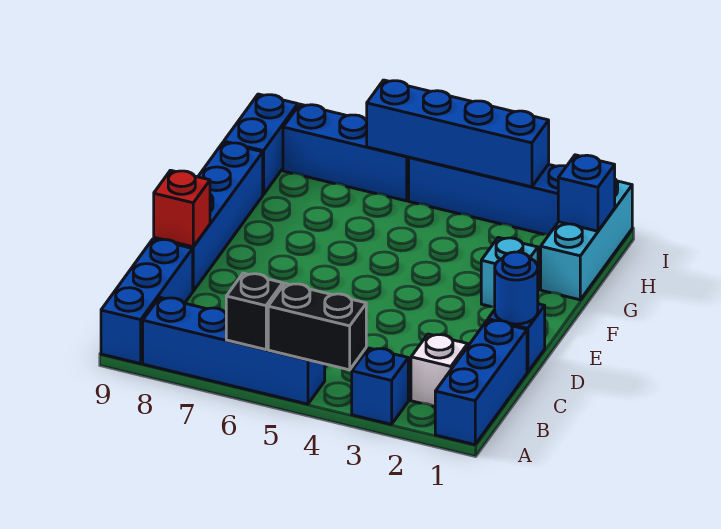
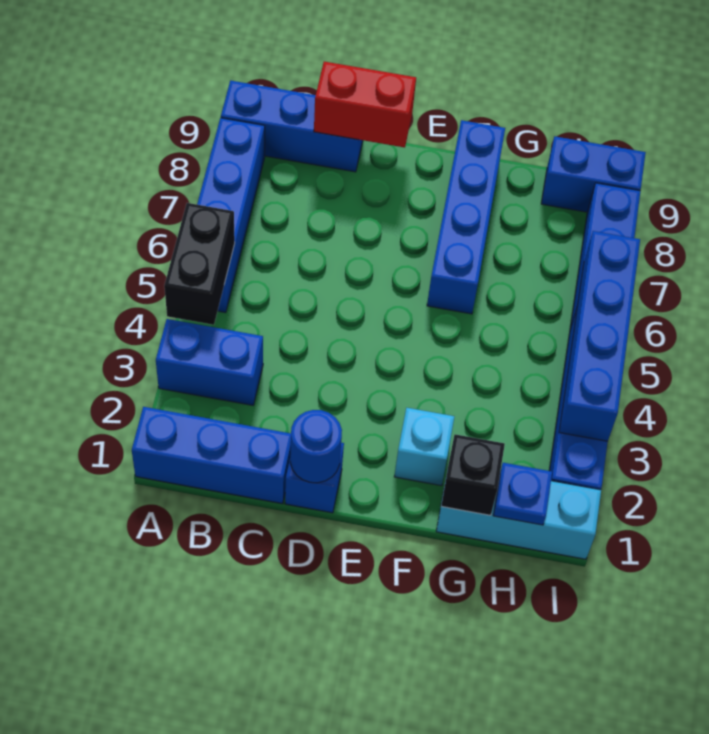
blue 1x1 brick [352,348,408,424] -> blue 1x2 brick [156,319,263,405]
black 1x1 brick [226,273,283,350] -> black 1x1 brick moved to [441,434,505,515]
white 1x1 brick [411,334,468,407] -> none
blue 1x4 brick [154,142,263,291] -> blue 1x4 brick turned to [427,120,505,314]
red 1x1 brick [154,170,210,247] -> red 1x2 brick [314,62,416,148]
blue 1x1 brick [558,155,615,231] -> blue 1x1 plate [493,463,552,525]

